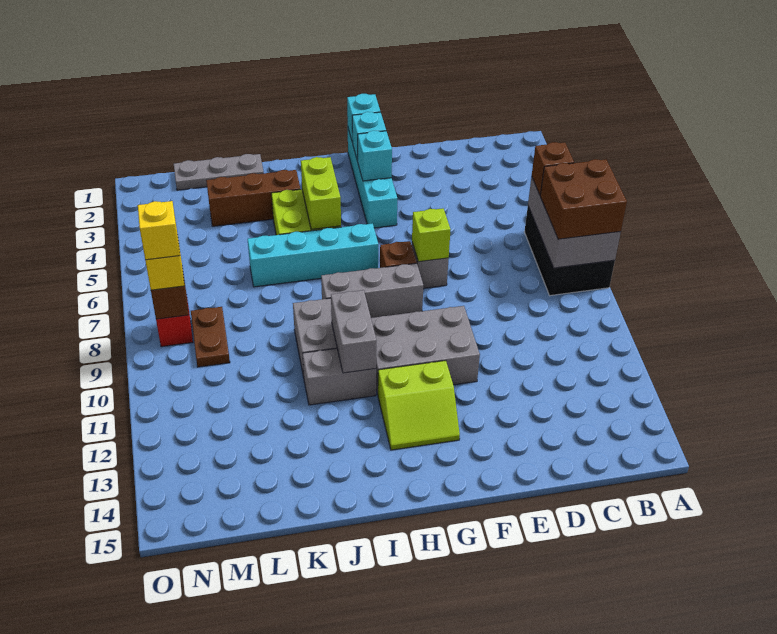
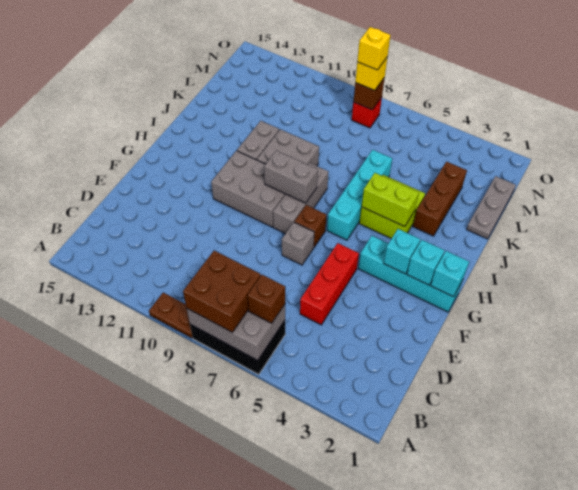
none -> red 1x3 brick [300,243,359,325]
lime 1x1 brick [412,208,451,262] -> none
grey 2x3 brick [371,306,480,395] -> grey 2x3 brick turned to [211,151,285,227]
lime 2x2 slope [378,361,460,450] -> none
grey 1x2 brick [331,290,376,373] -> grey 1x2 brick moved to [264,151,318,203]
brown 1x2 plate [191,307,230,367] -> brown 1x2 plate moved to [149,292,192,338]

